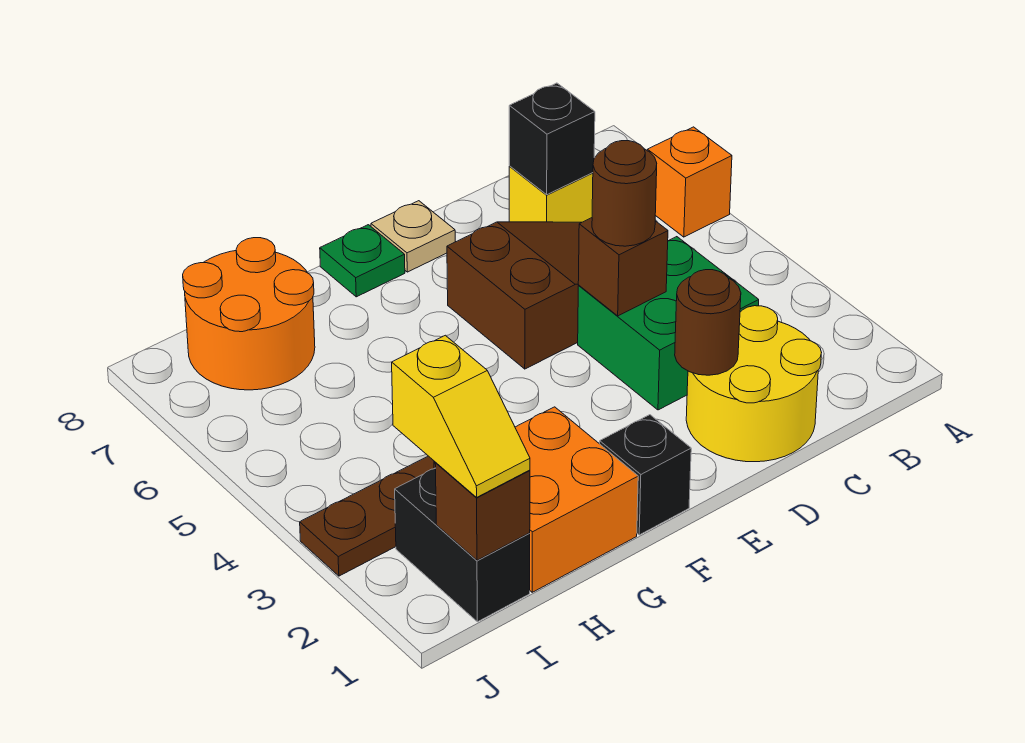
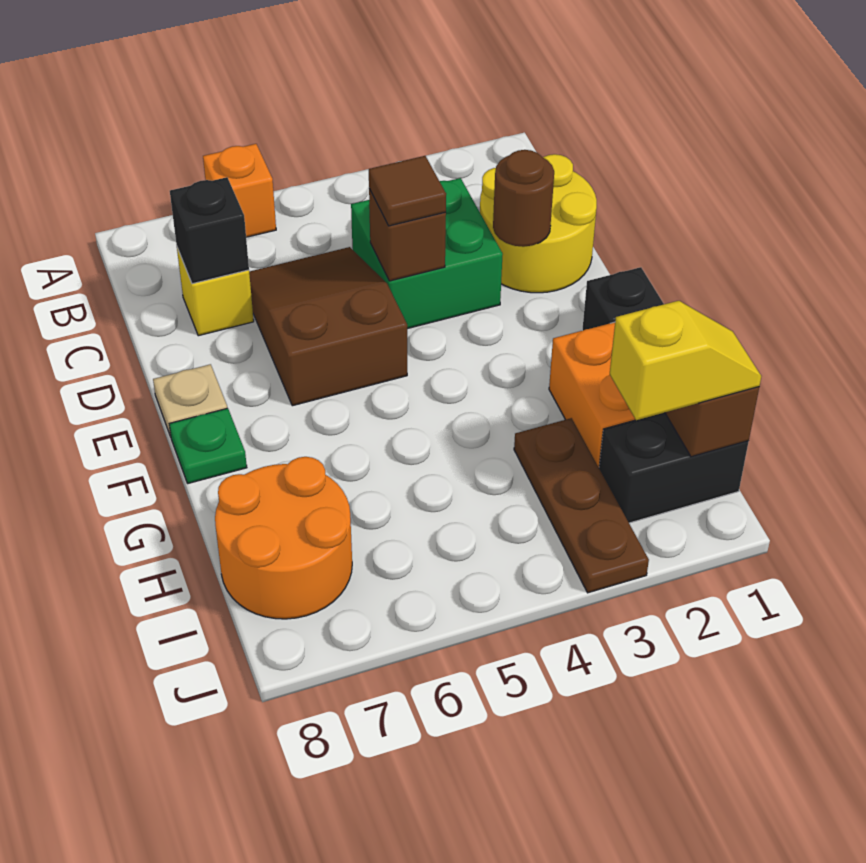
brown 1x1 round brick [592,141,657,246] -> brown 1x1 tile [369,156,446,226]

